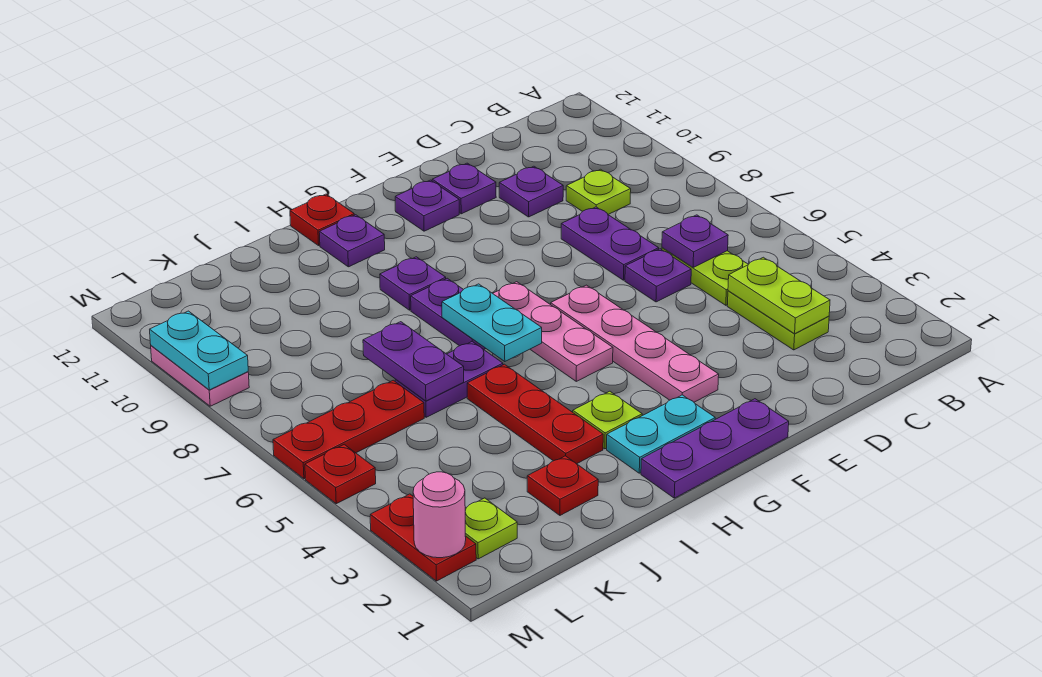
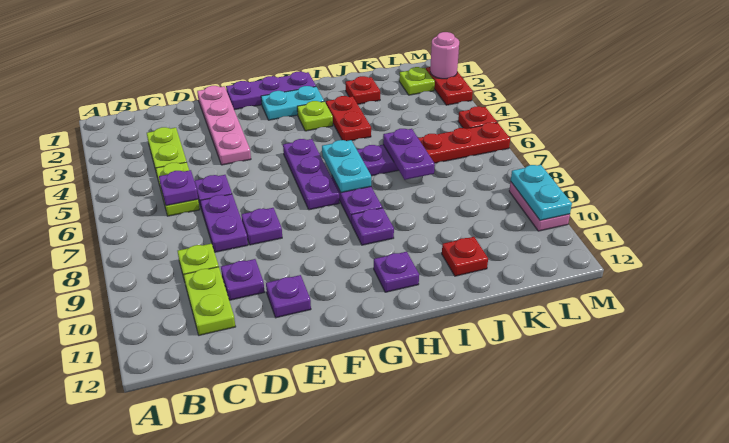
lime 1x2 plate [728,257,830,334] -> lime 1x2 plate moved to [184,267,236,335]
pink 1x4 plate [551,285,719,402] -> pink 1x4 plate moved to [197,86,251,165]
purple 1x1 plate [395,180,459,231] -> purple 1x1 plate moved to [241,208,282,245]
pink 1x3 plate [493,282,613,381] -> purple 1x3 plate [283,139,339,210]
red 1x1 plate [290,194,354,246] -> red 1x1 plate moved to [442,237,488,276]
red 1x3 plate [467,364,603,464] -> red 1x2 plate [326,96,371,141]

